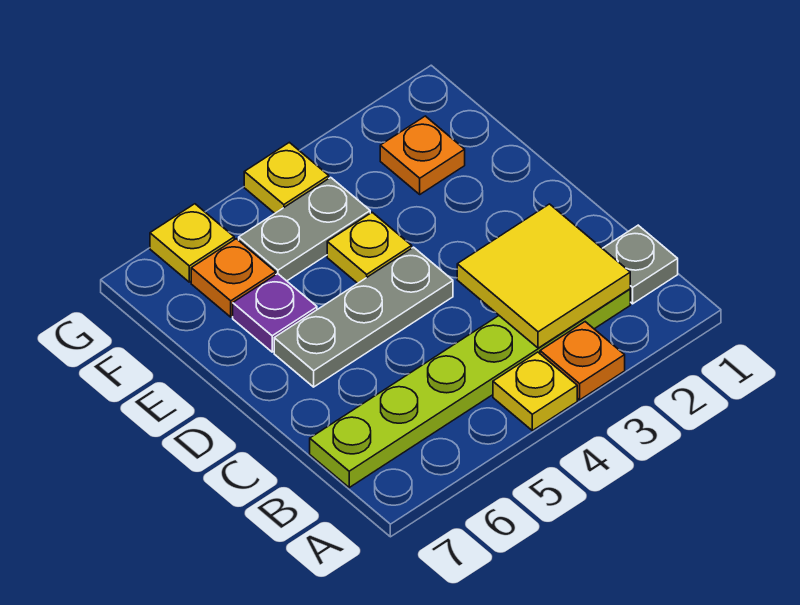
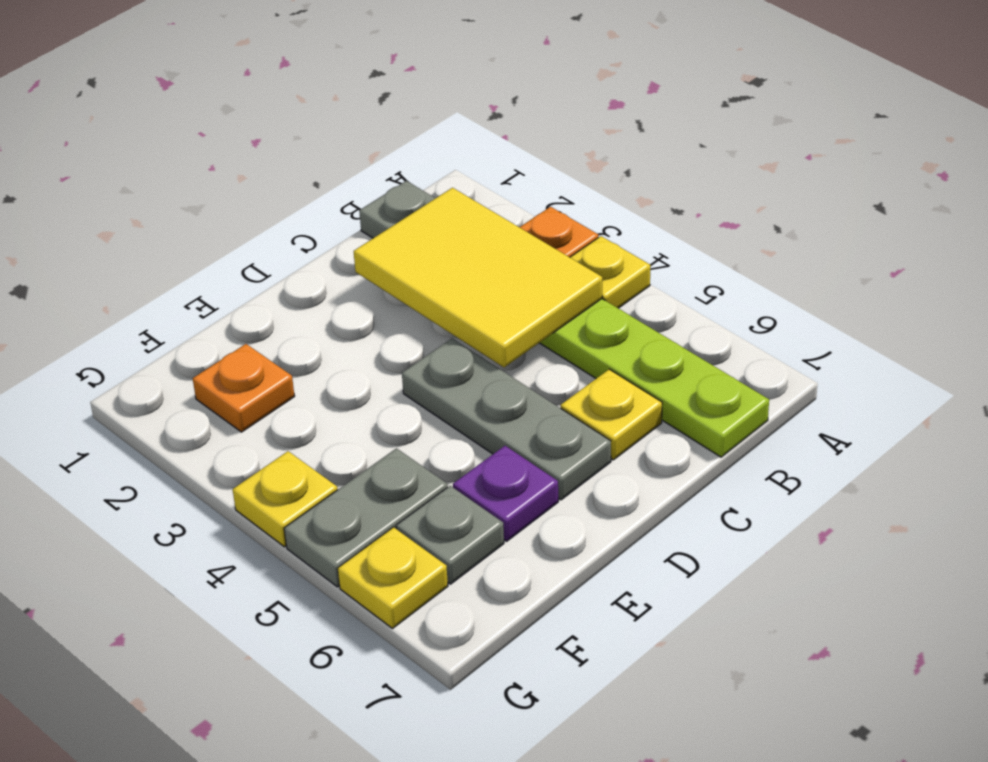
yellow 2x2 tile [457,204,630,348] -> yellow 2x3 tile [354,188,602,367]
yellow 1x1 plate [327,212,412,283] -> yellow 1x1 plate moved to [560,369,662,460]
grey 1x2 plate [239,177,370,281] -> grey 1x2 plate turned to [284,448,448,587]
orange 1x1 plate [191,239,276,317] -> grey 1x1 plate [396,486,504,584]

